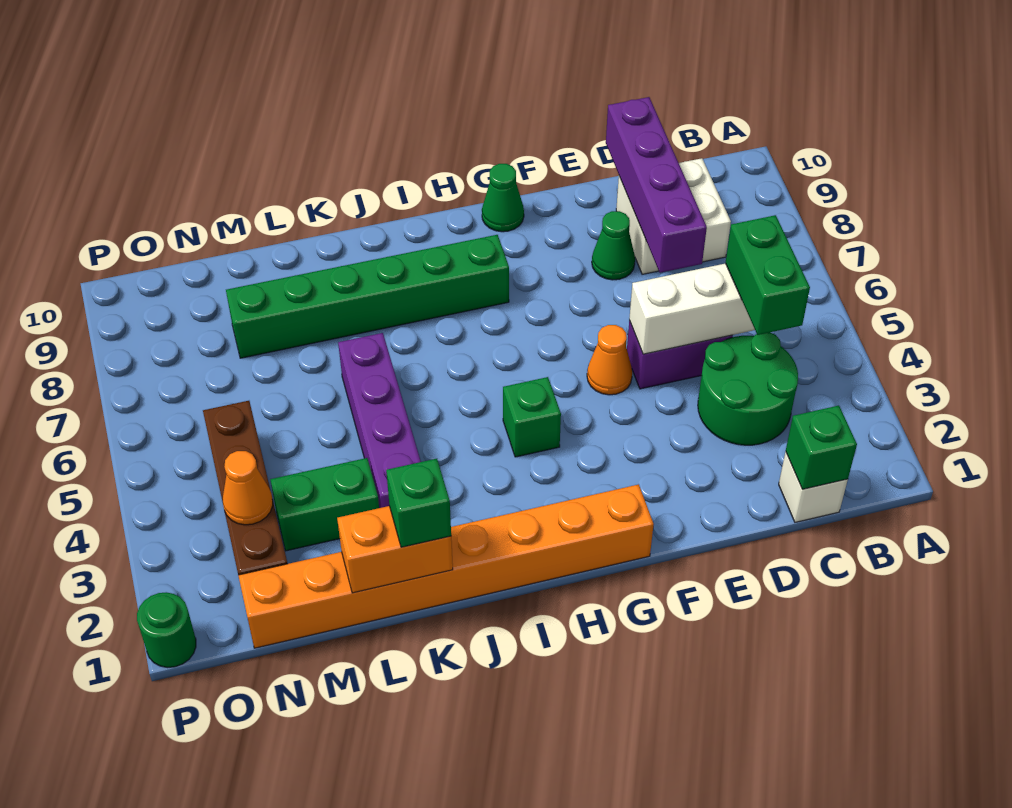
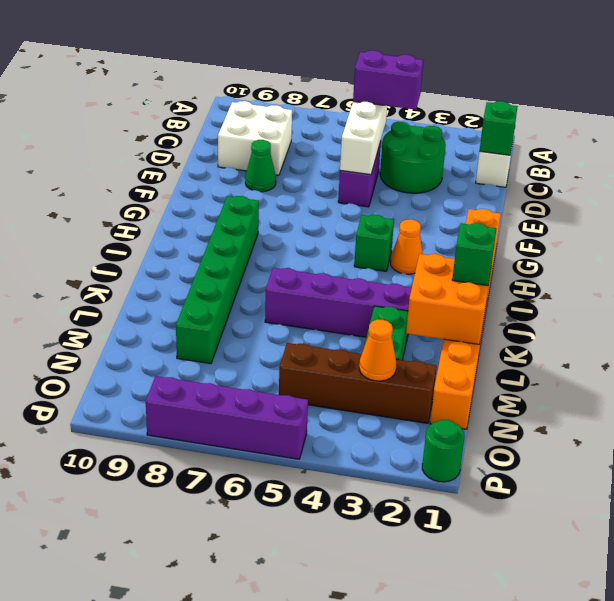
green 1x2 brick [726,215,810,335] -> purple 1x2 brick [353,51,423,110]
purple 1x4 brick [606,97,707,273] -> purple 1x4 brick moved to [146,376,308,459]
orange 1x1 cone [587,325,632,395] -> orange 1x1 cone moved to [391,219,423,274]
green 1x1 cone [482,164,524,232] -> none
orange 1x2 brick [337,506,453,593] -> orange 2x2 brick [406,254,491,345]

